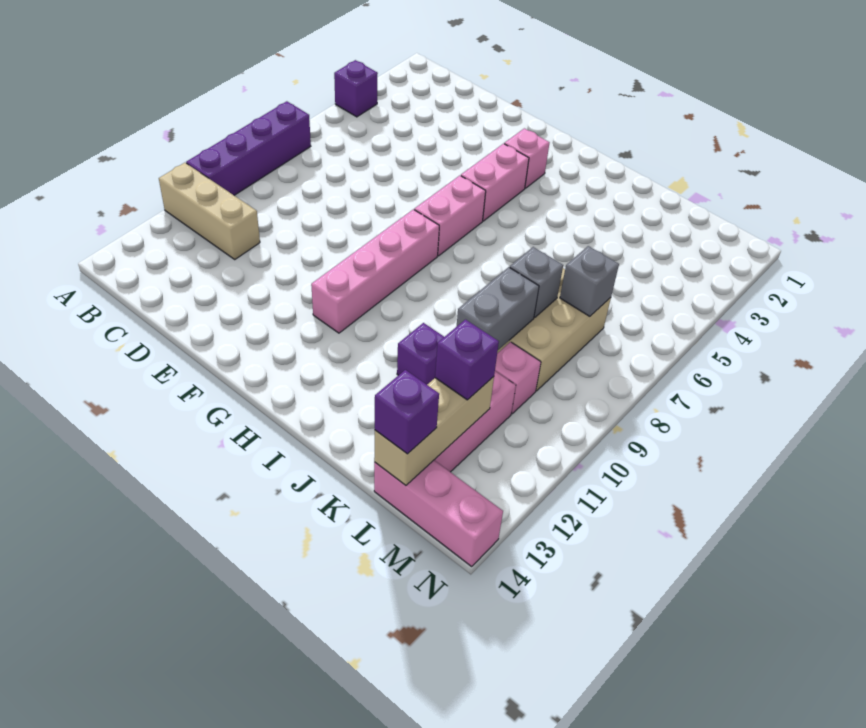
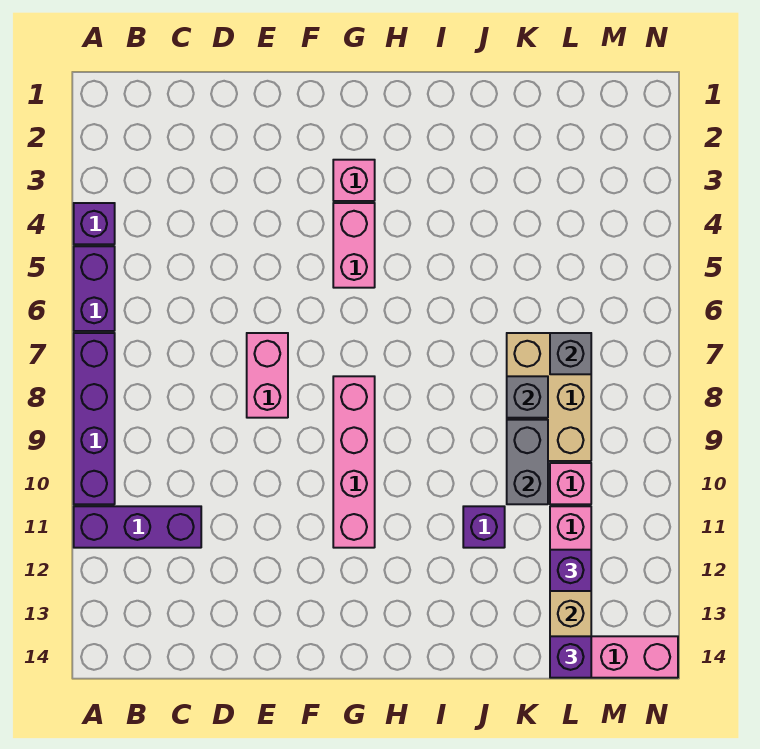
none -> purple 1x2 brick [74,246,115,331]
tan 1x3 brick [159,163,260,259] -> purple 1x3 brick [74,506,201,548]
pink 1x2 brick [414,176,486,256] -> pink 1x2 brick moved to [247,333,288,418]

